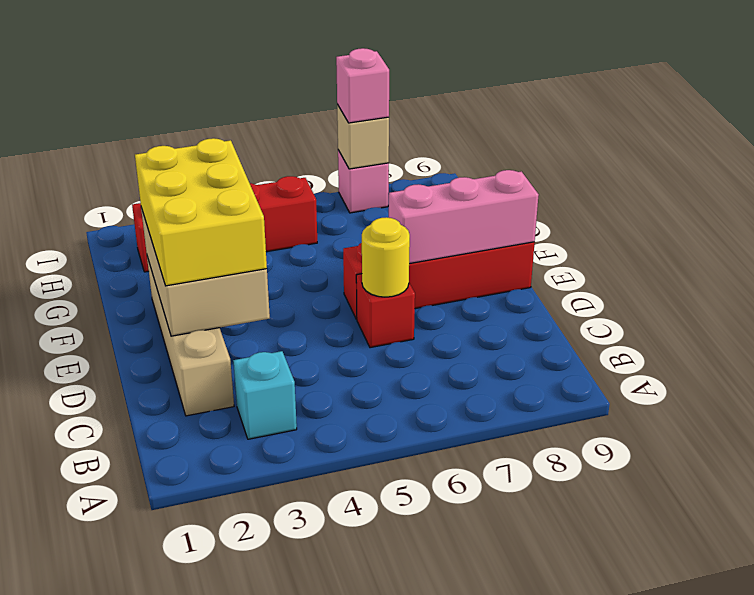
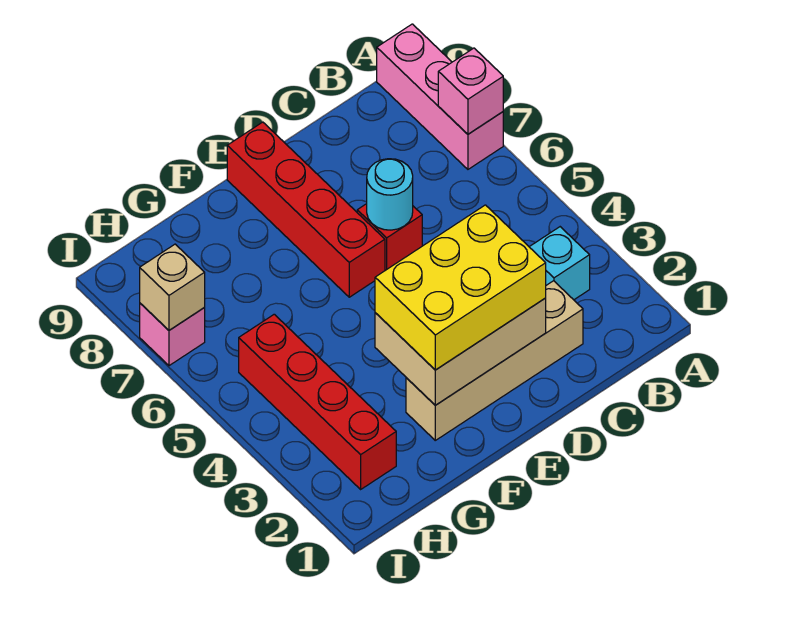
yellow 1x1 round brick [362,217,410,297] -> cyan 1x1 round brick [367,159,413,230]
pink 1x3 brick [389,170,539,264] -> pink 1x3 brick moved to [377,24,503,169]
pink 1x1 brick [336,48,389,123] -> pink 1x1 brick moved to [438,48,503,134]

